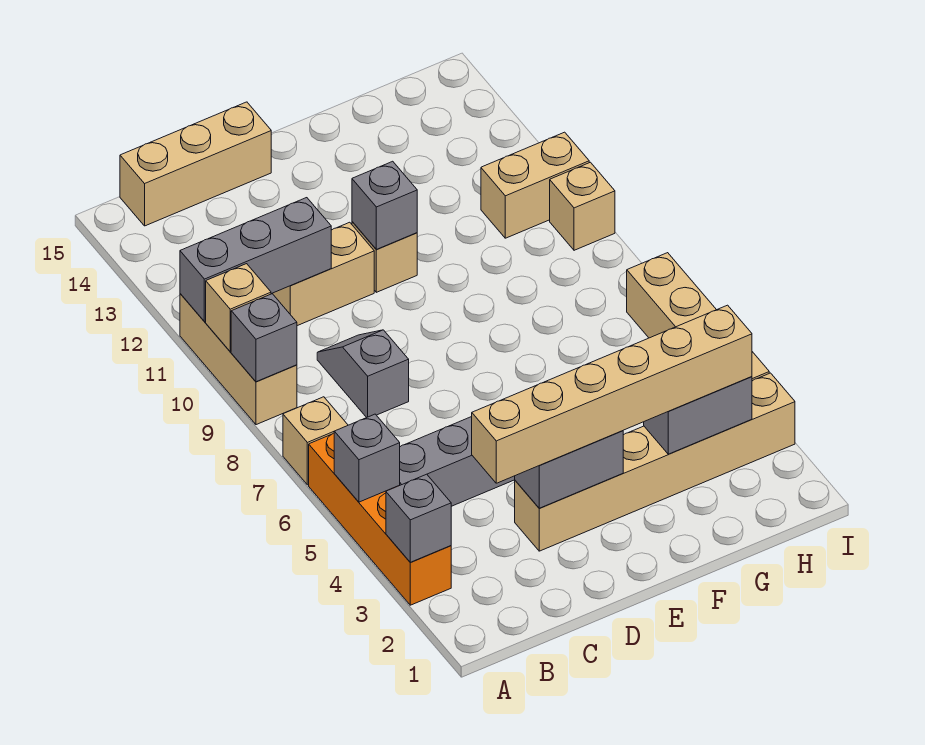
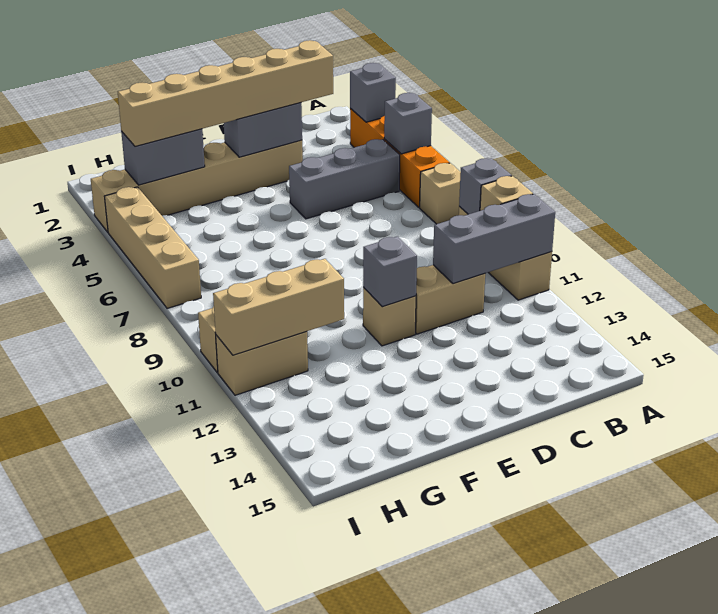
tan 1x3 brick [120,102,271,226] -> tan 1x3 brick moved to [213,259,344,355]
grey 1x2 slope [317,330,409,418] -> none

